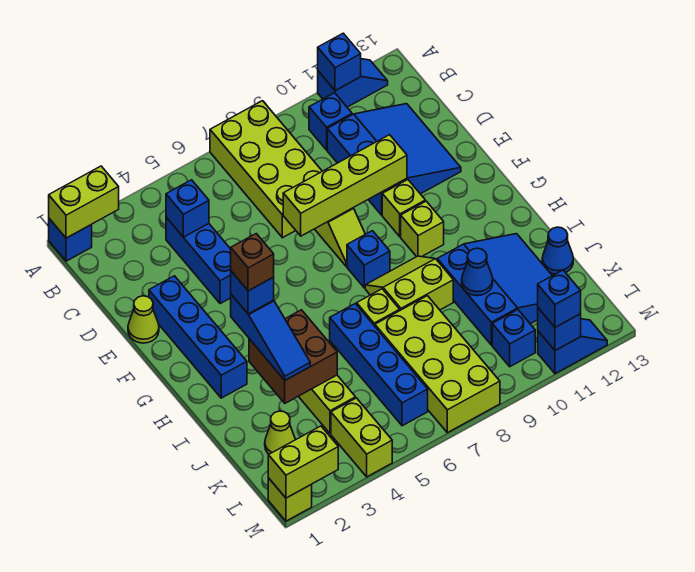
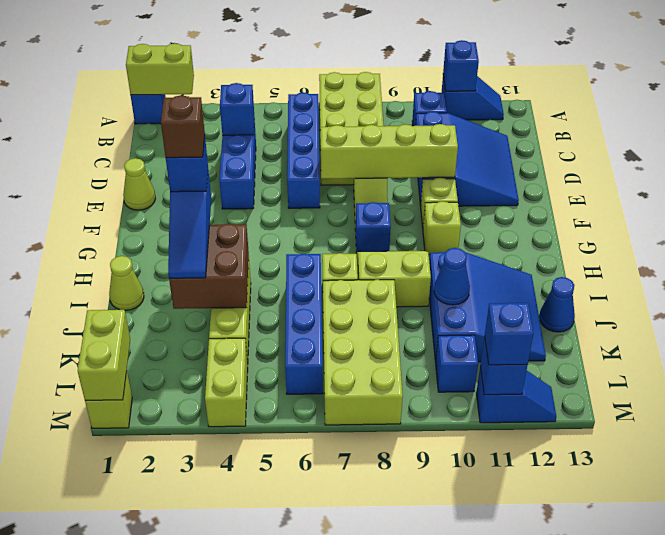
blue 1x4 brick [149,276,247,398] -> blue 1x4 brick moved to [287,92,320,208]
lime 1x1 cone [265,411,295,454] -> lime 1x1 cone moved to [109,256,144,310]
lime 1x2 brick [268,426,338,498] -> lime 1x2 brick turned to [78,310,130,400]

